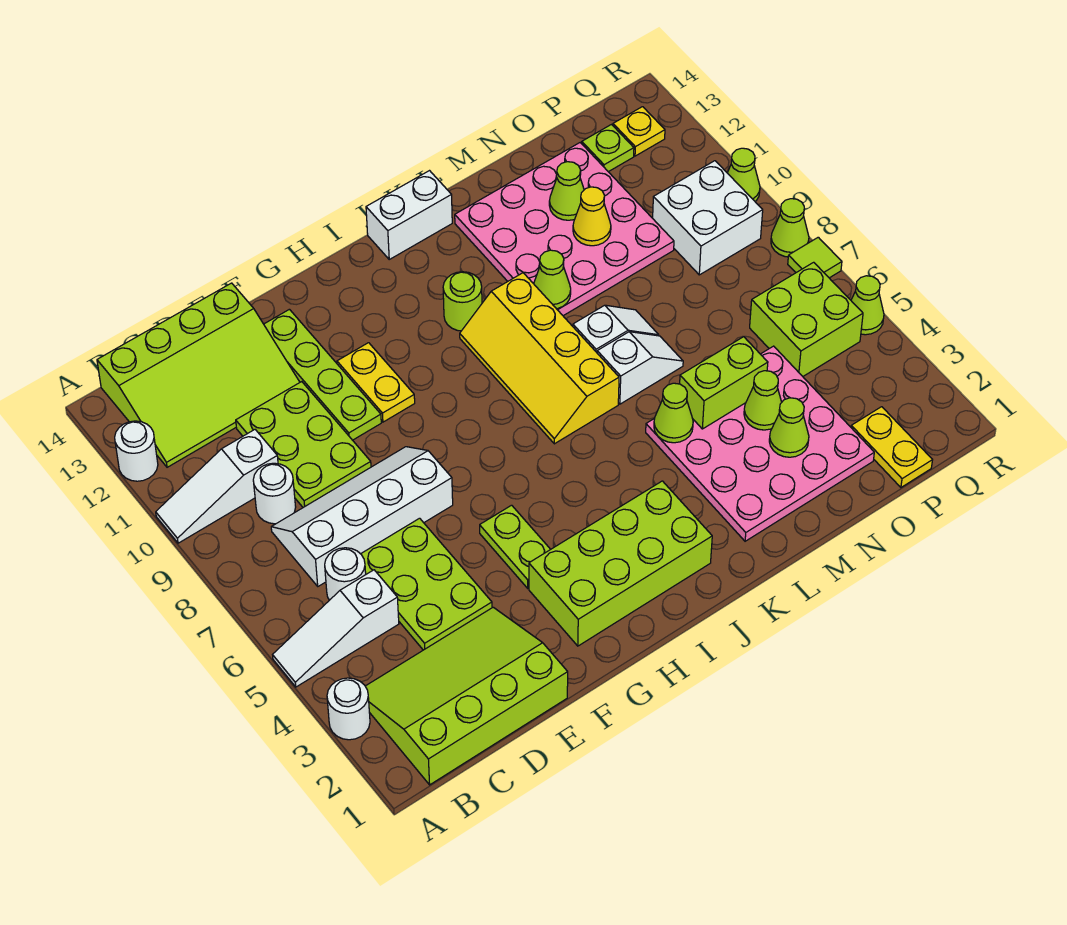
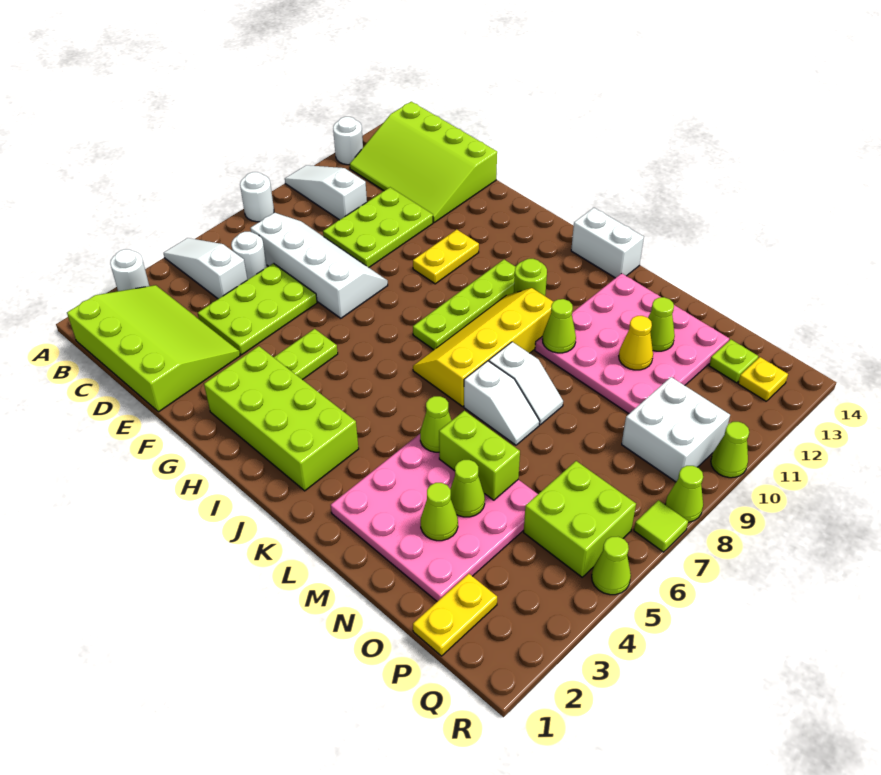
white 1x1 round brick [253,463,296,524] -> white 1x1 round brick moved to [240,172,274,222]
lime 1x4 plate [264,309,381,440] -> lime 1x4 plate moved to [413,260,516,350]

